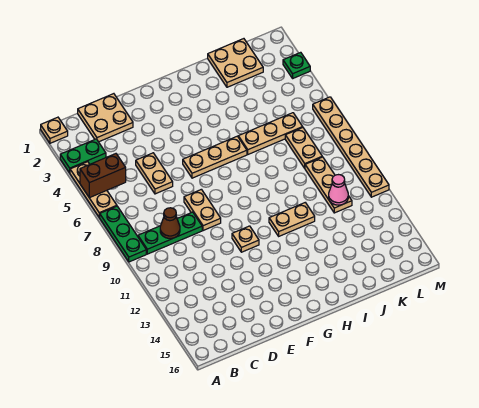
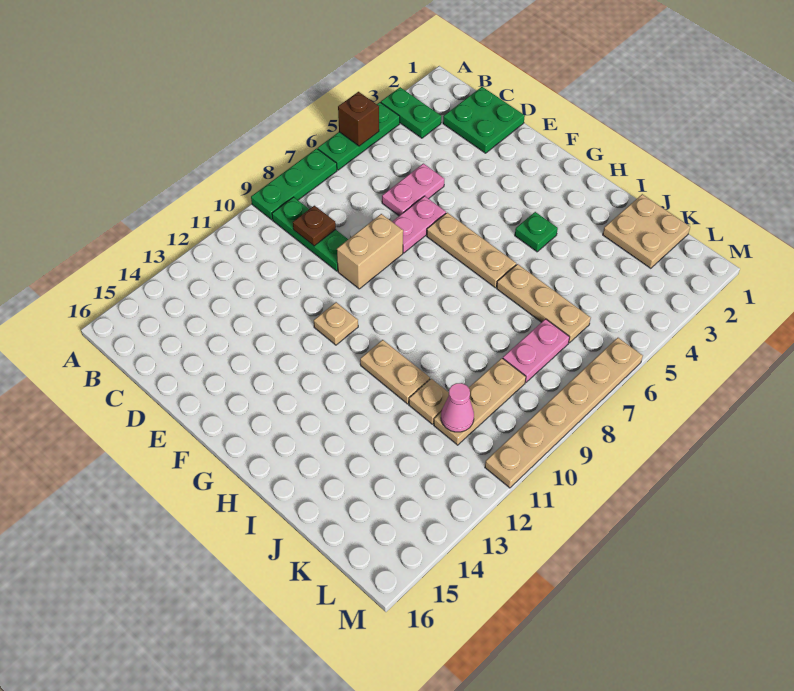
tan 1x1 plate [41,117,68,143] -> tan 1x1 plate moved to [409,379,449,424]
tan 1x3 plate [70,162,117,217] -> green 1x3 plate [318,102,400,170]
brown 1x2 brick [80,154,126,198] -> brown 1x1 brick [338,92,379,146]
tan 2x2 plate [78,94,133,142] -> green 2x2 plate [443,87,525,153]
brown 1x1 cone [160,208,180,238] -> brown 1x1 plate [293,206,336,246]
tan 1x2 plate [136,153,173,194] -> pink 1x2 plate [382,164,444,216]
none -> pink 1x2 plate [392,196,446,253]
tan 1x2 plate [184,189,221,231] -> tan 1x2 brick [337,214,403,289]
tan 1x2 plate [285,128,322,168] -> pink 1x2 plate [503,319,570,382]
green 1x1 plate [283,52,310,78] -> green 1x1 plate moved to [515,212,558,252]

